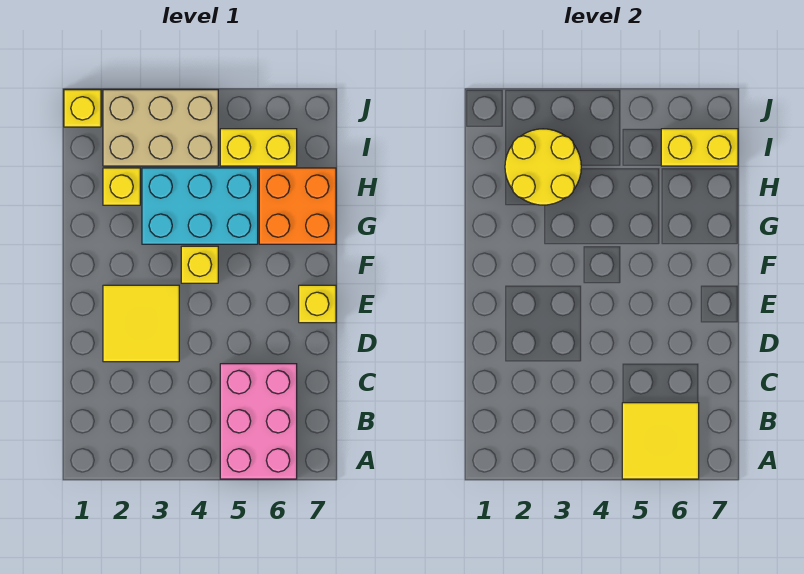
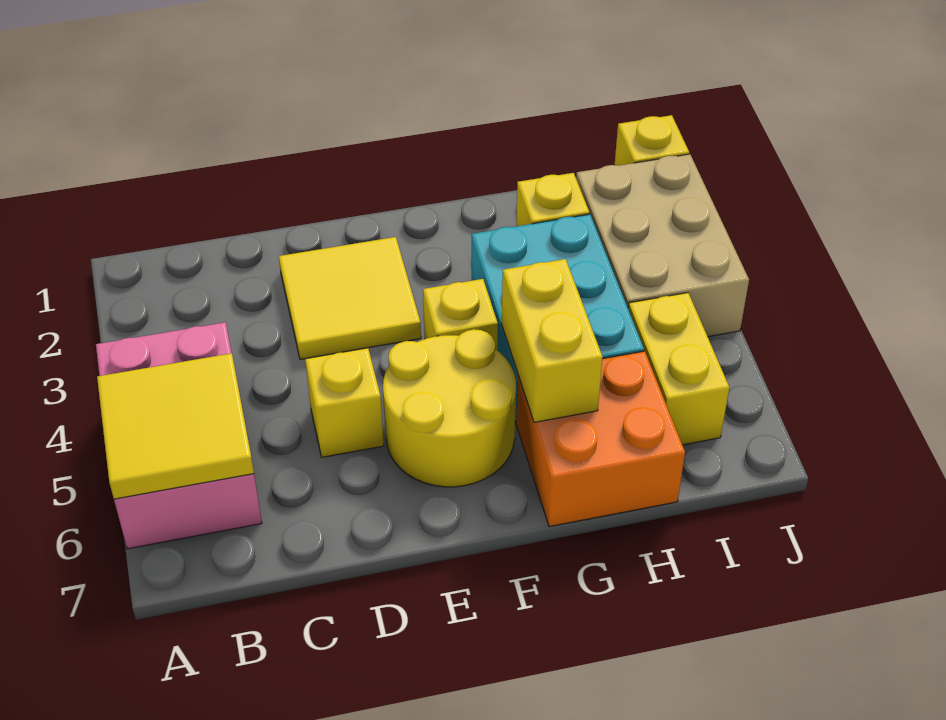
pink 2x3 brick [220,364,297,479] -> pink 2x3 brick turned to [96,322,262,549]
yellow 1x1 brick [299,285,336,323] -> yellow 1x1 brick moved to [305,348,384,457]
yellow 2x2 round brick [505,129,581,205] -> yellow 2x2 round brick moved to [383,329,516,487]
yellow 1x2 brick [661,129,738,166] -> yellow 1x2 brick moved to [502,259,603,422]

